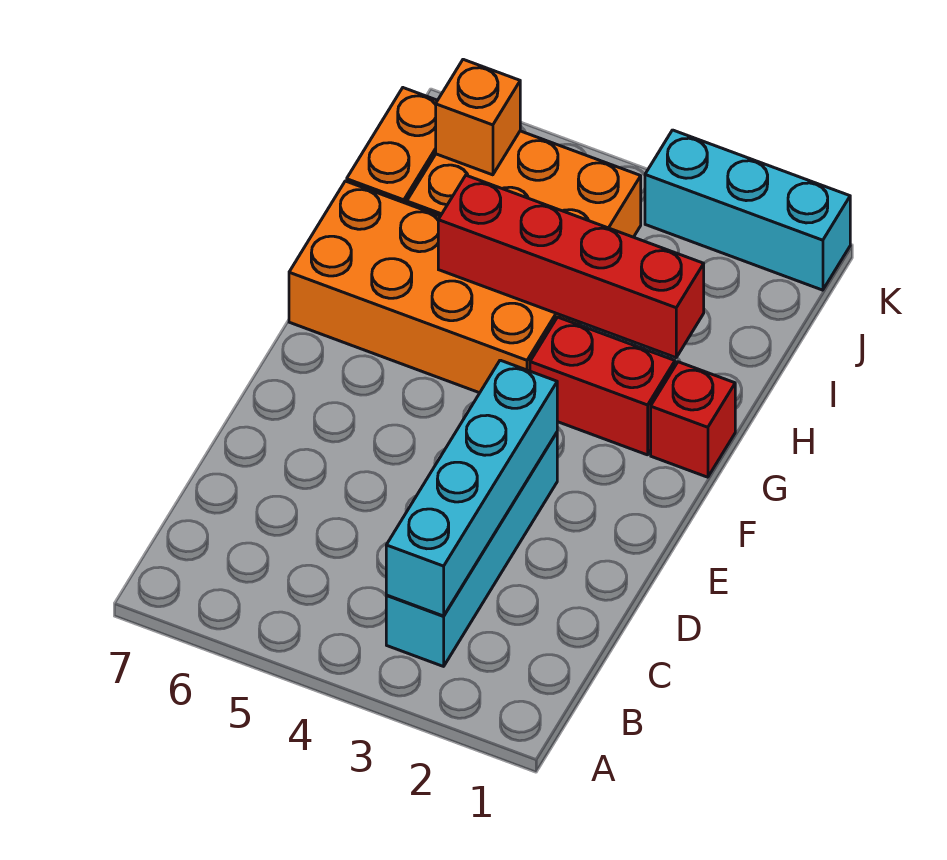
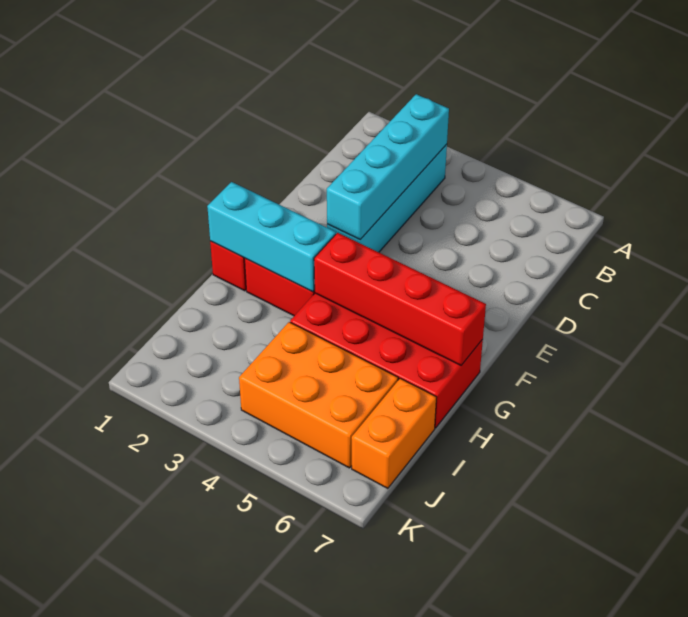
orange 2x4 brick [289,181,581,393] -> red 2x4 brick [290,293,483,428]
red 1x4 brick [438,175,704,358] -> red 1x4 brick moved to [314,233,486,365]
orange 1x1 brick [436,59,520,175] -> none
cyan 1x3 brick [645,130,850,290] -> cyan 1x3 brick moved to [207,182,336,292]

